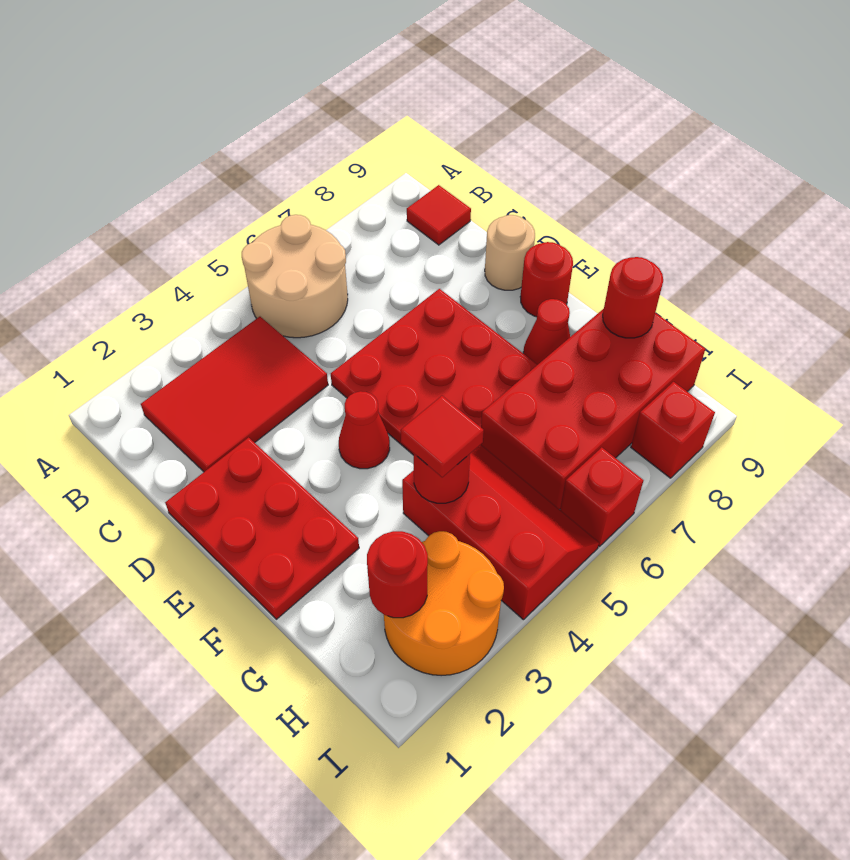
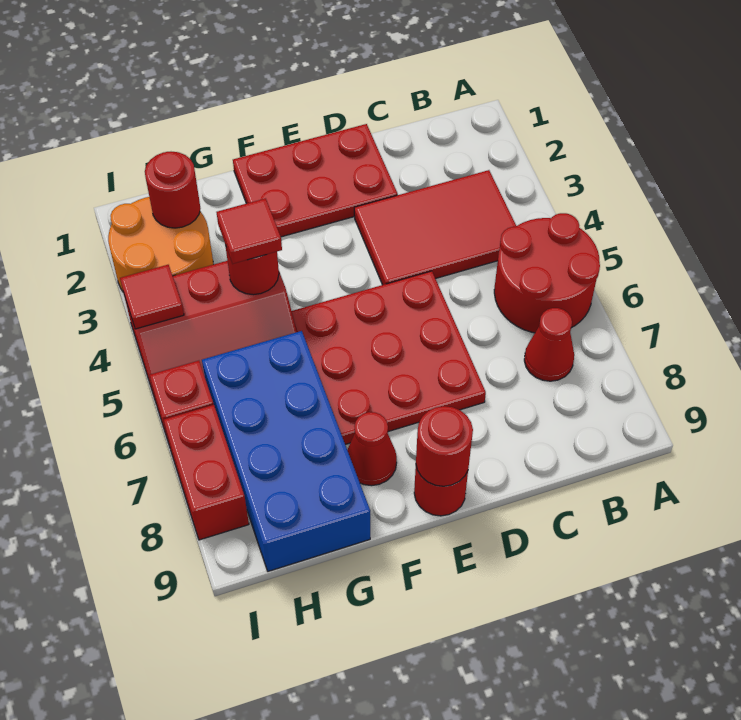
tan 2x2 round brick [242,215,348,338] -> red 2x2 round brick [494,213,600,333]
red 2x3 tile [141,317,328,472] -> red 2x3 tile turned to [354,170,516,285]
red 1x1 tile [407,185,471,245] -> red 1x1 tile moved to [120,265,184,329]
tan 1x1 round brick [485,215,535,290] -> none
red 1x1 cone [339,391,390,469] -> red 1x1 cone moved to [524,308,574,381]
red 2x4 brick [481,309,705,510] -> blue 2x4 brick [202,331,370,571]
red 1x1 round brick [603,257,663,338] -> red 1x1 round brick moved to [416,406,473,486]
red 1x1 brick [631,382,715,478] -> red 1x2 brick [163,405,249,540]

